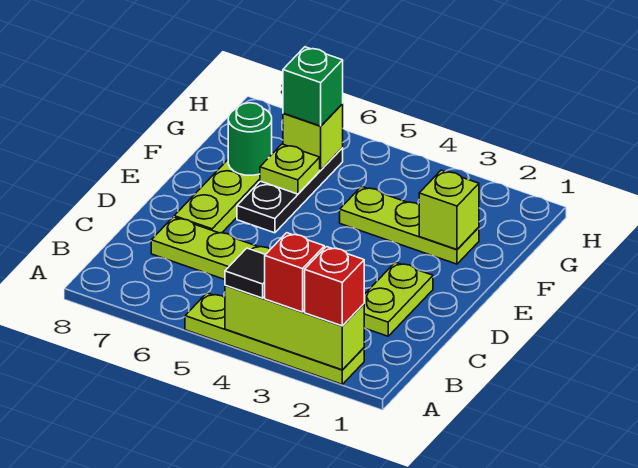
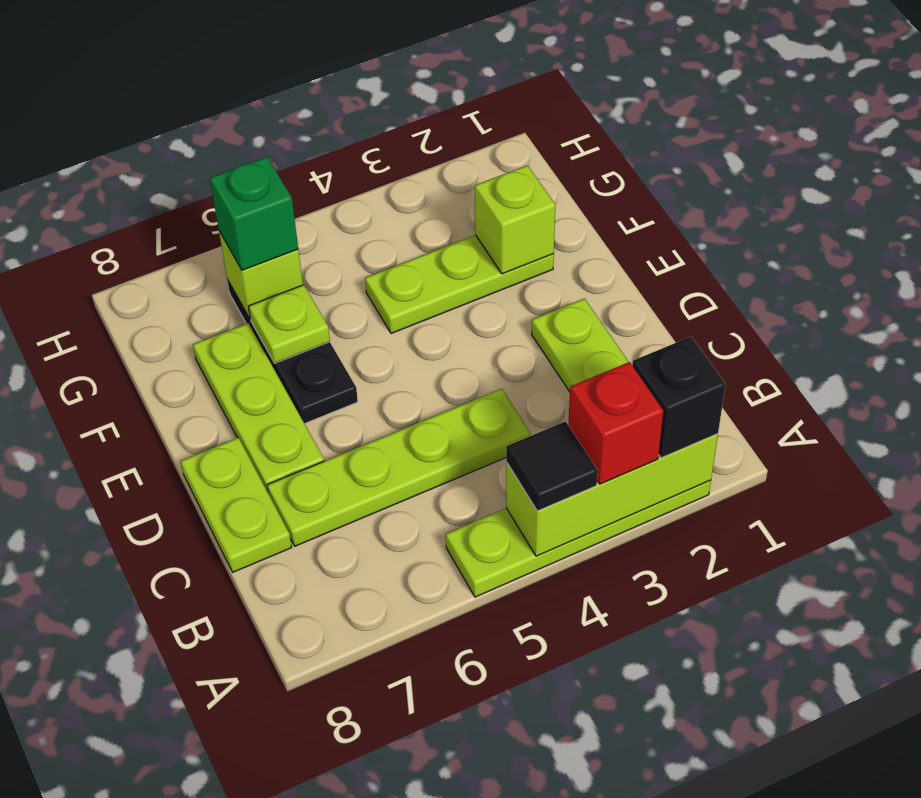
red 1x1 brick [305,247,364,326] -> black 1x1 brick [632,337,726,458]
none -> lime 1x2 plate [181,438,292,572]
green 1x1 round brick [228,103,272,175] -> none

